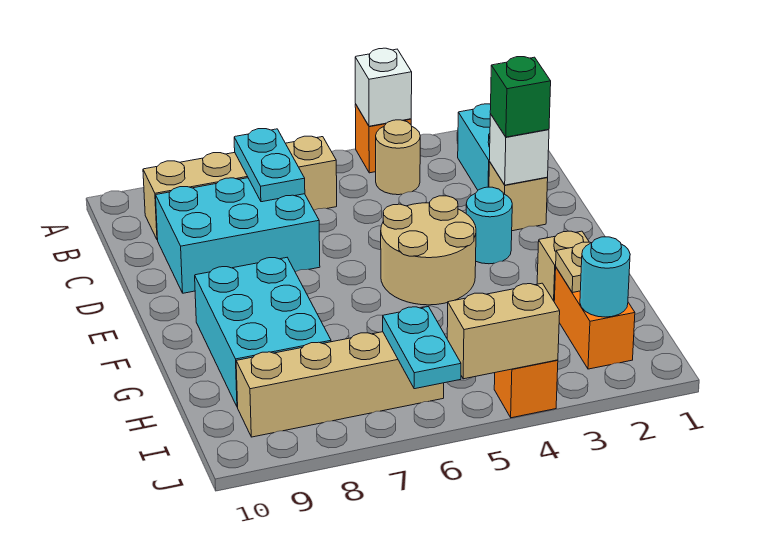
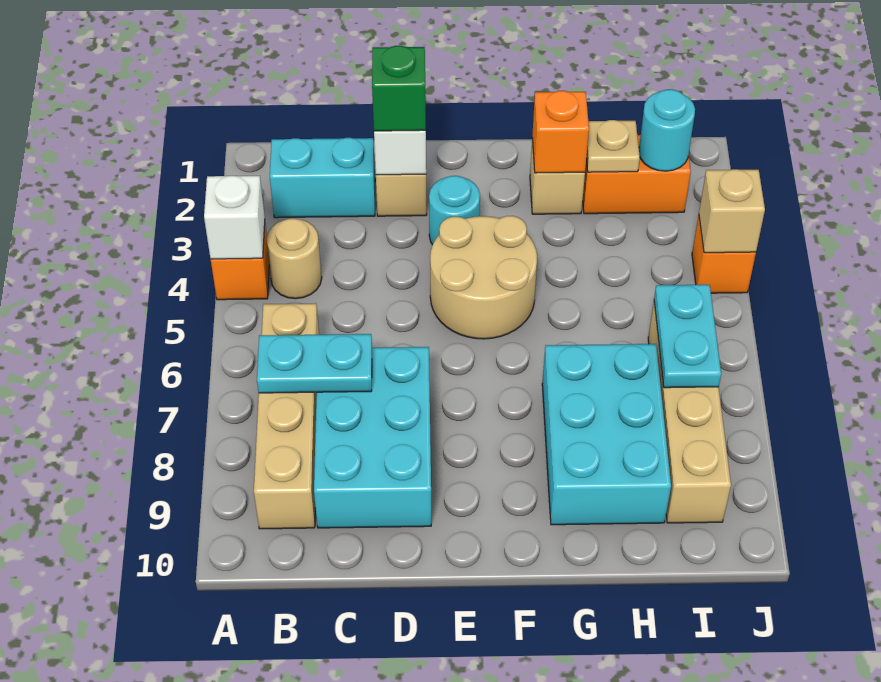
cyan 2x3 brick [195,258,331,407] -> cyan 2x3 brick turned to [542,344,671,525]
none -> orange 1x1 brick [532,91,589,173]
cyan 1x2 plate [383,307,461,389] -> cyan 1x2 plate turned to [654,285,721,388]
tan 1x2 brick [447,283,560,379] -> tan 1x1 brick [699,169,765,253]

